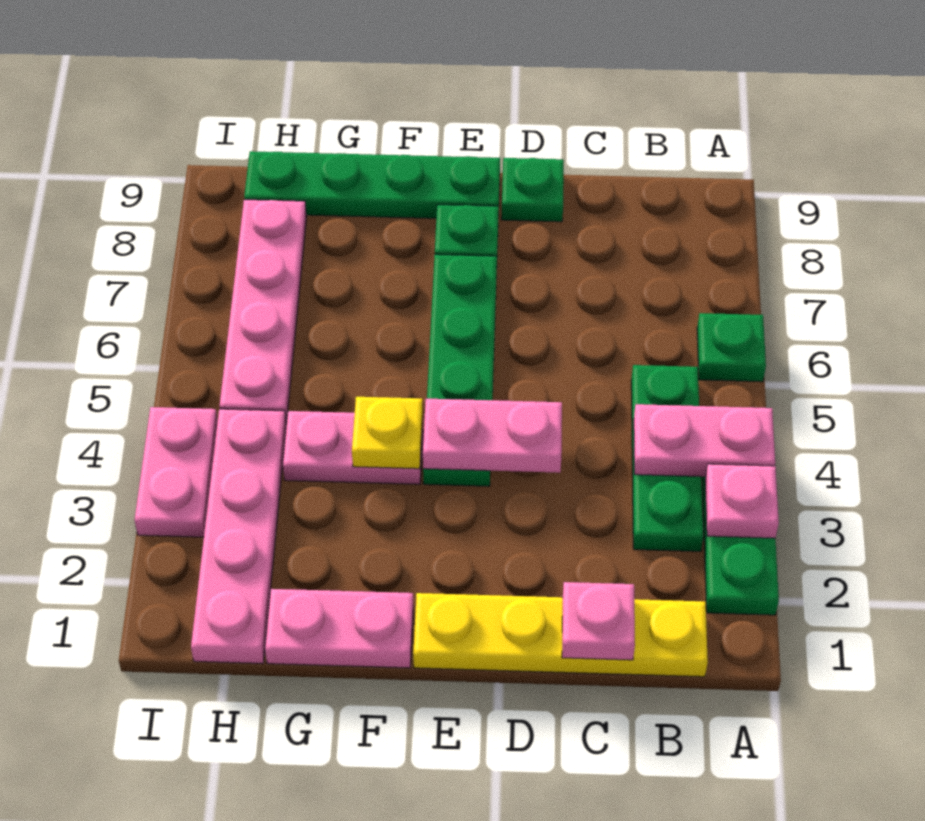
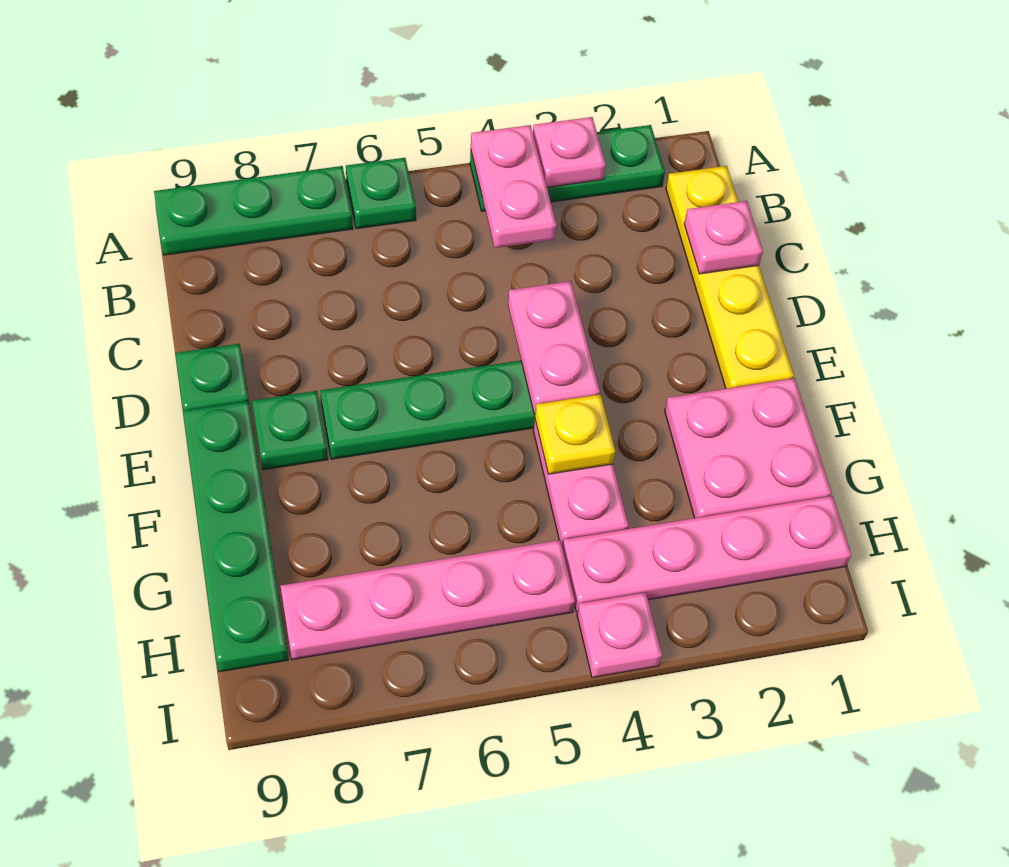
green 1x3 plate [631,365,703,551] -> green 1x3 plate moved to [154,166,353,255]
pink 1x2 plate [265,589,414,668] -> pink 2x2 plate [665,378,832,518]
pink 1x2 plate [135,407,218,537] -> pink 1x1 plate [577,592,662,678]

